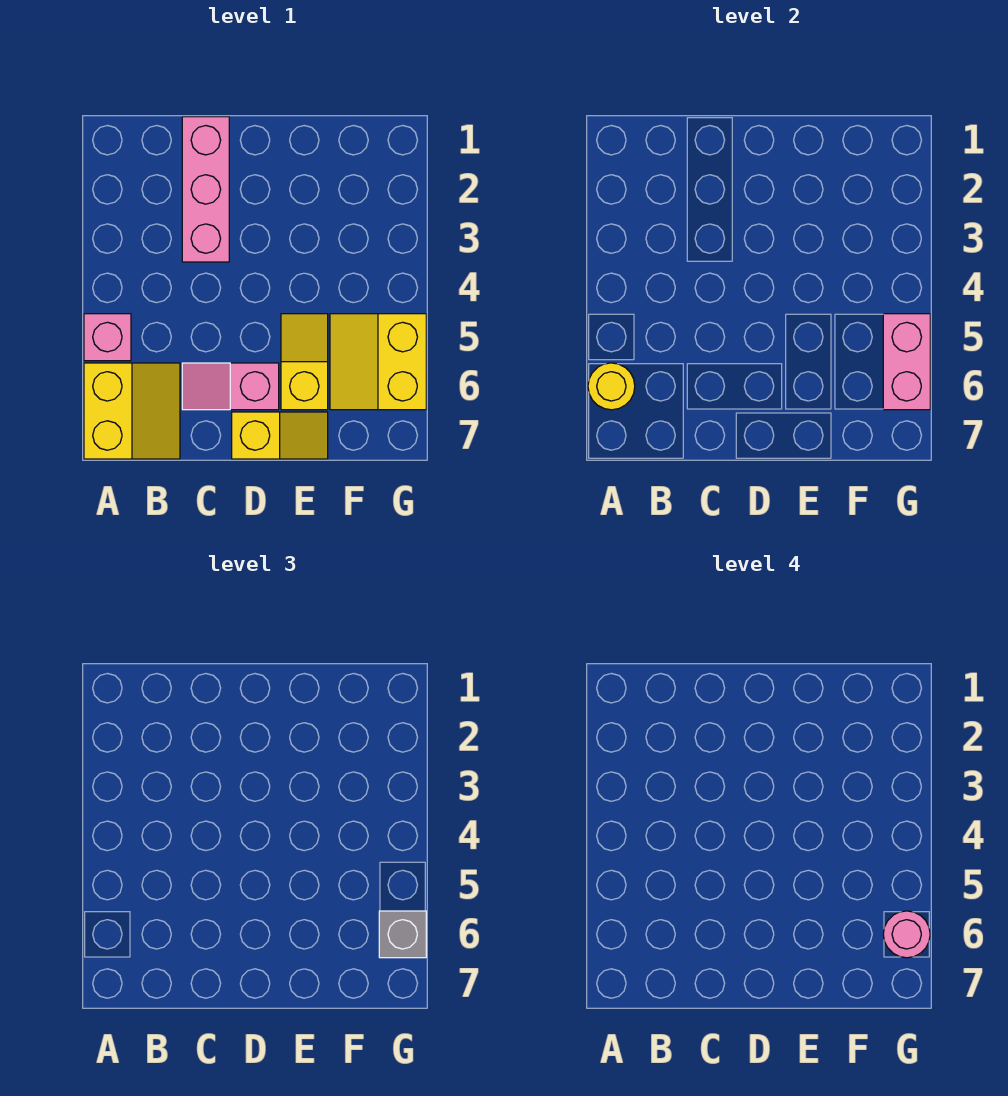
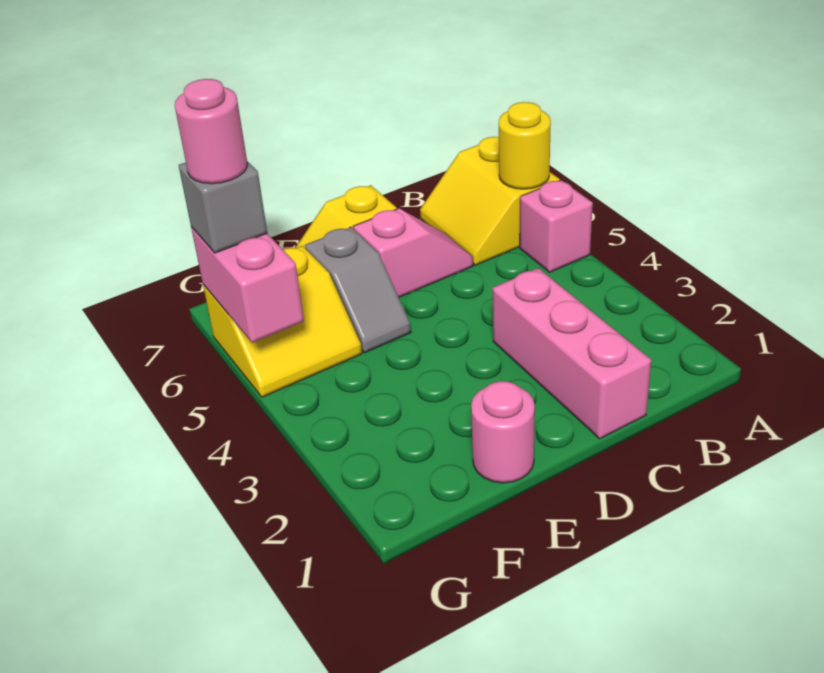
none -> pink 1x1 round brick [471,381,535,483]
yellow 1x2 slope [281,314,328,410] -> grey 1x2 slope [305,227,411,353]
yellow 2x2 slope [330,314,426,410] -> yellow 2x2 slope turned to [203,246,362,397]

